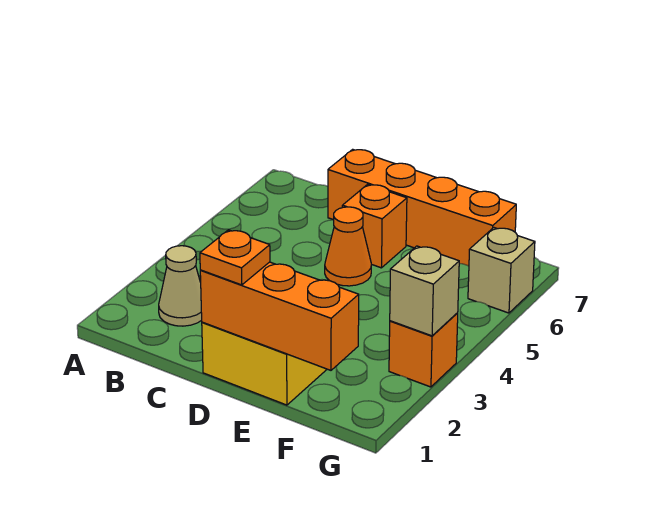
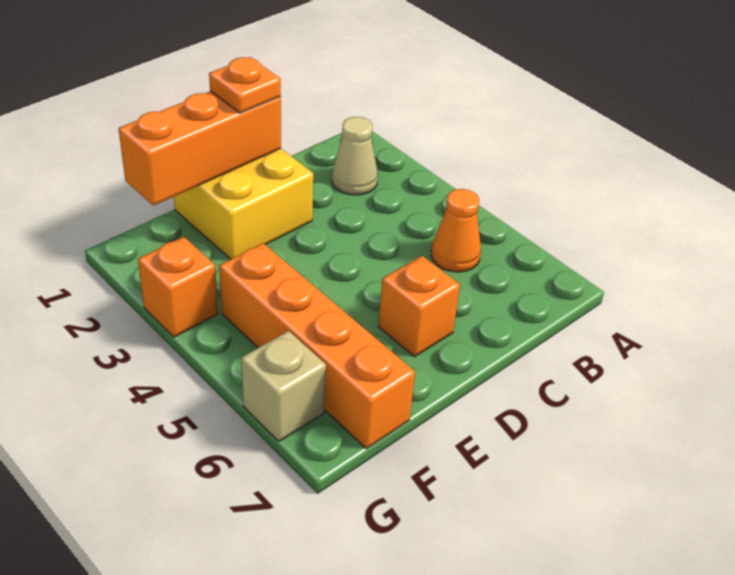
orange 1x4 brick [328,149,516,266] -> orange 1x4 brick turned to [219,243,415,449]
orange 1x1 cone [325,207,371,286] -> orange 1x1 cone moved to [431,189,481,272]
tan 1x1 brick [390,246,459,336] -> none

